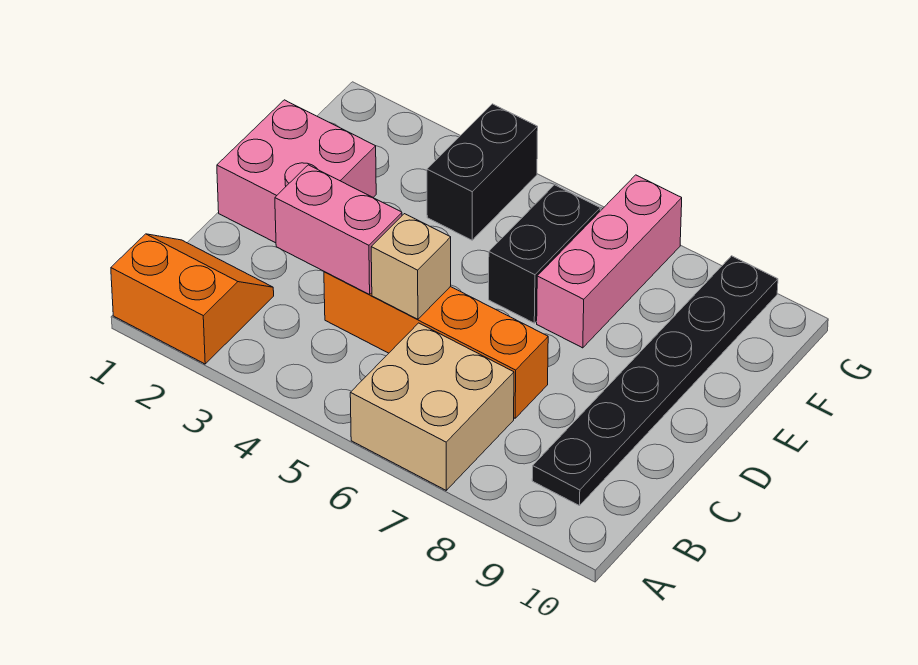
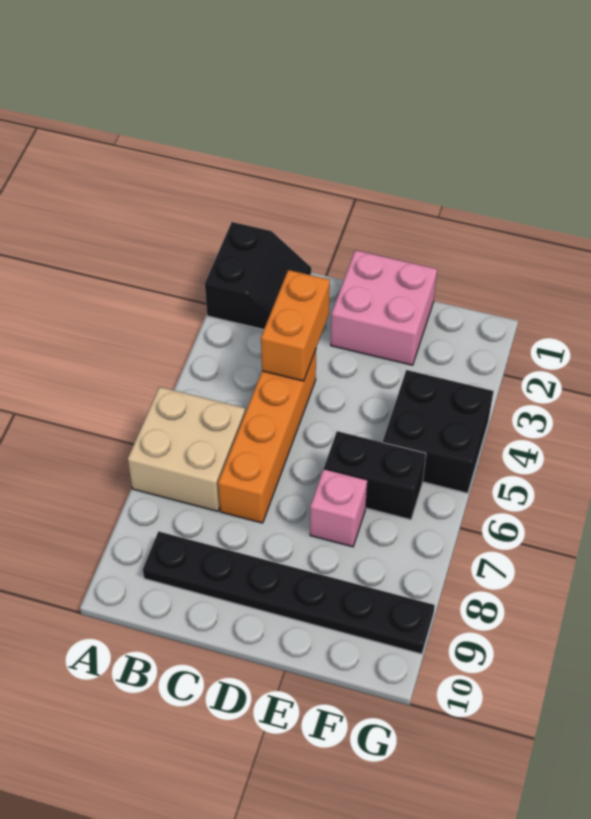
orange 2x2 slope [111,234,274,364] -> black 2x2 slope [205,222,311,330]
pink 1x2 brick [275,165,402,294] -> orange 1x2 brick [261,270,330,381]
tan 1x1 brick [371,214,451,319] -> none
pink 1x3 brick [537,175,682,348] -> pink 1x1 brick [310,469,367,547]
black 1x2 brick [427,104,538,240] -> black 2x2 brick [383,370,494,493]

